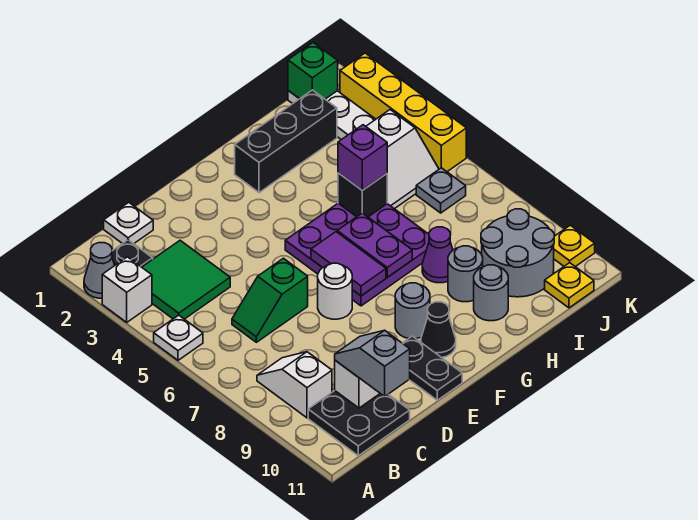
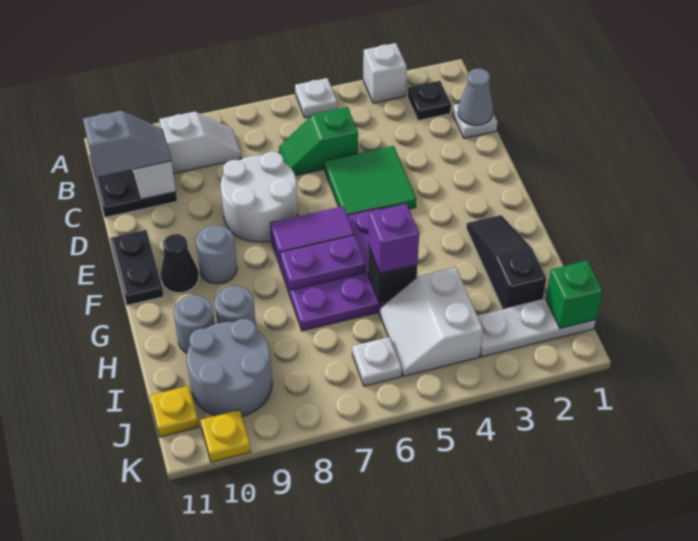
grey 1x1 cone [84,243,115,298] -> grey 1x1 cone moved to [458,69,493,125]
green 2x2 tile [142,240,230,319] -> green 2x2 tile moved to [324,146,416,215]
green 1x2 slope [232,258,308,342] -> green 1x2 slope turned to [279,107,358,176]
white 1x1 round brick [318,263,352,319] -> white 2x2 round brick [221,152,298,242]
black 1x2 plate [403,336,462,400] -> black 1x2 plate turned to [110,230,164,305]
black 1x3 brick [235,90,337,193] -> black 1x3 slope [466,215,546,309]
purple 1x1 cone [422,227,453,283] -> none
grey 1x1 plate [416,168,466,213] -> white 1x1 plate [352,337,402,386]
yellow 1x4 brick [340,53,466,172] -> none

